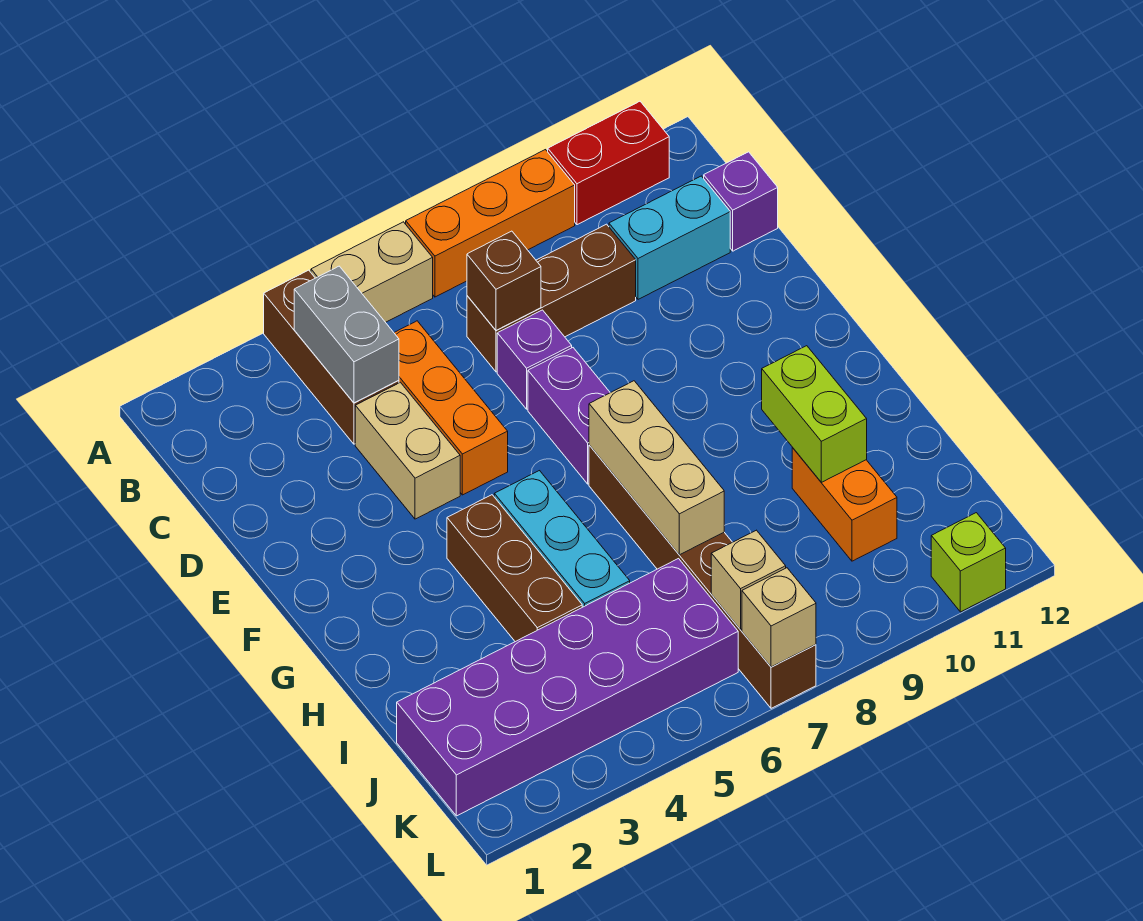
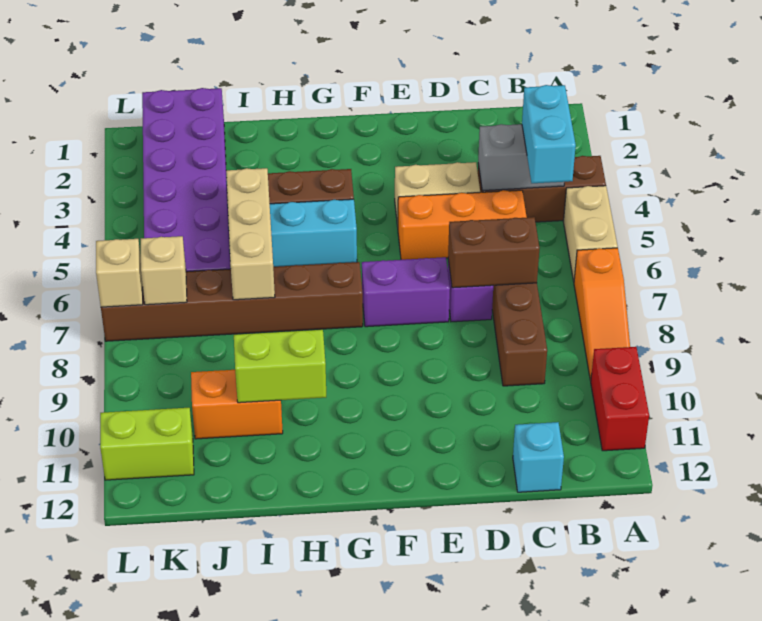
orange 1x3 brick [406,150,575,297] -> orange 1x3 slope [574,248,630,381]
brown 1x1 brick [467,231,541,331] -> brown 1x2 brick [448,217,540,288]
cyan 1x2 brick [609,176,730,299] -> cyan 1x2 brick moved to [522,85,576,183]
purple 1x1 brick [704,152,778,251] -> cyan 1x1 brick [513,422,564,492]
tan 1x3 brick [589,381,724,555] -> tan 1x3 brick turned to [226,168,275,300]
lime 1x1 brick [931,513,1006,612] -> lime 1x2 brick [100,408,194,480]

